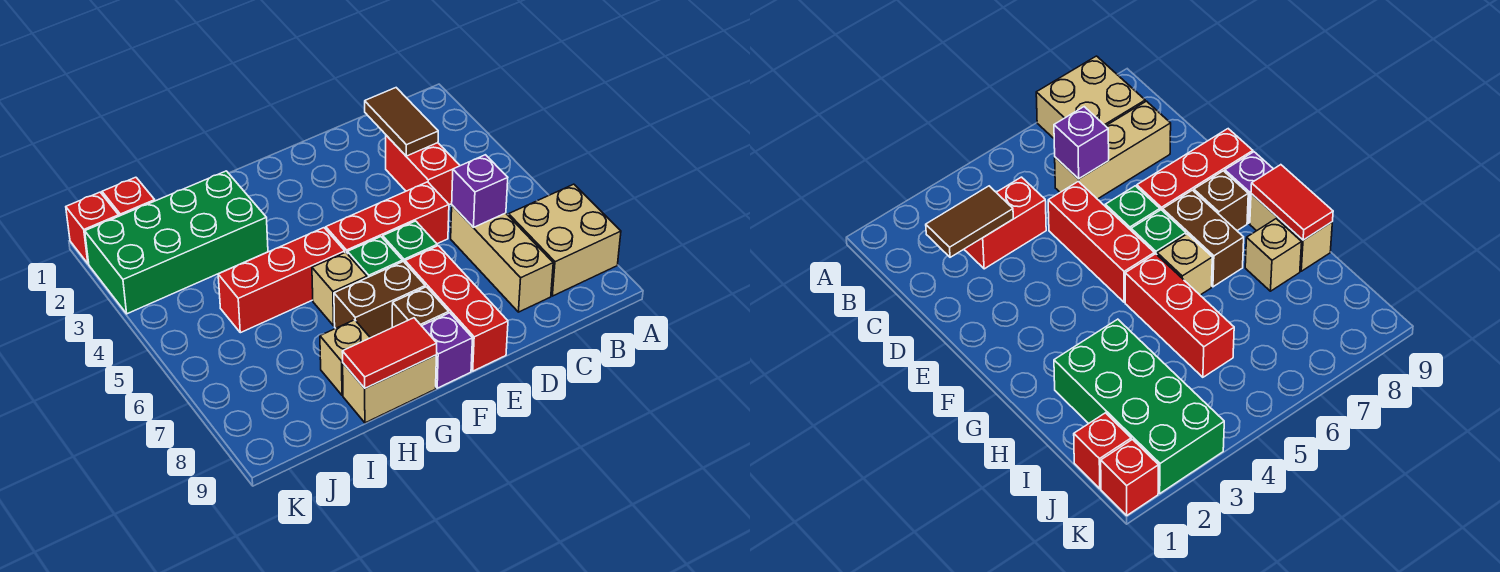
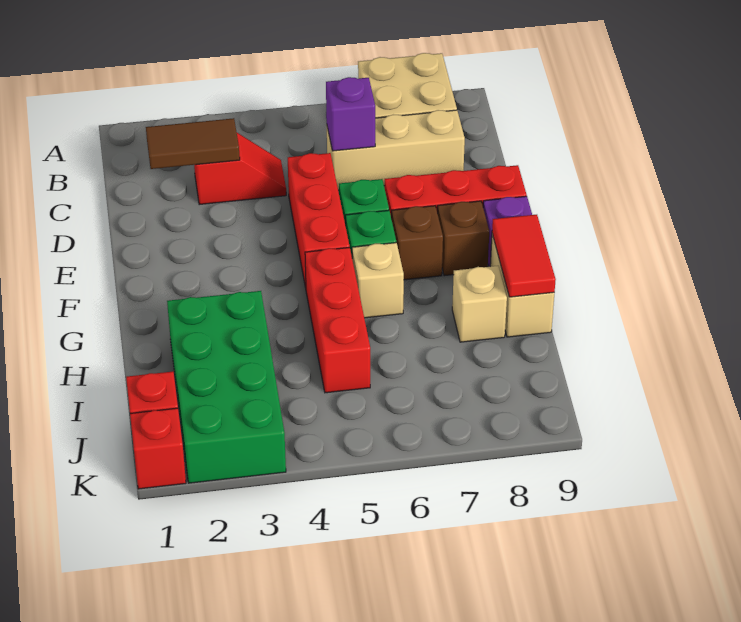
red 1x2 brick [386,135,460,205] -> red 1x2 slope [194,133,286,205]
brown 1x2 brick [334,261,425,338] -> brown 1x1 brick [392,206,443,280]

